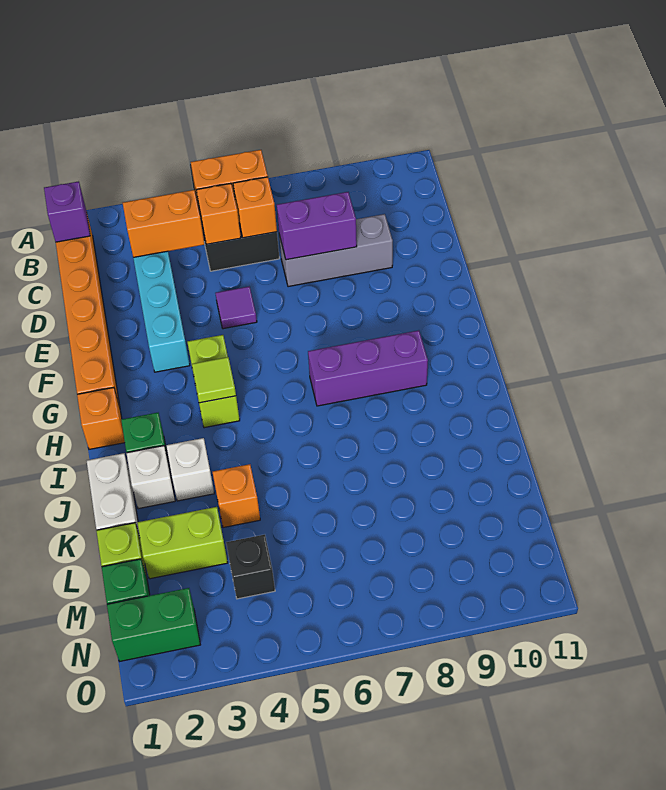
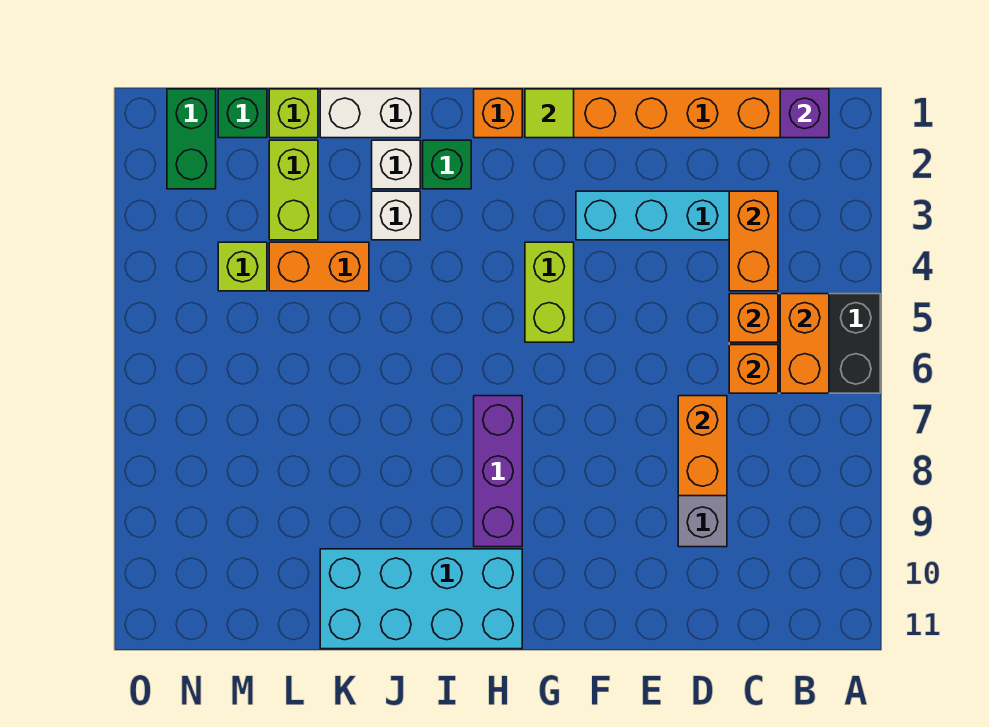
purple 1x2 brick [277,192,357,260] -> orange 1x2 brick [678,396,727,496]
purple 1x1 tile [215,286,257,329] -> none
lime 1x2 brick [187,335,240,428] -> lime 1x2 brick turned to [525,242,574,342]
lime 1x1 tile [192,357,236,403] -> lime 1x1 tile moved to [525,89,574,138]
none -> cyan 2x4 brick [320,549,522,649]
orange 1x1 brick [213,464,260,528] -> orange 1x2 brick [269,242,369,291]
black 1x1 brick [226,535,275,599] -> lime 1x1 brick [218,242,267,291]

